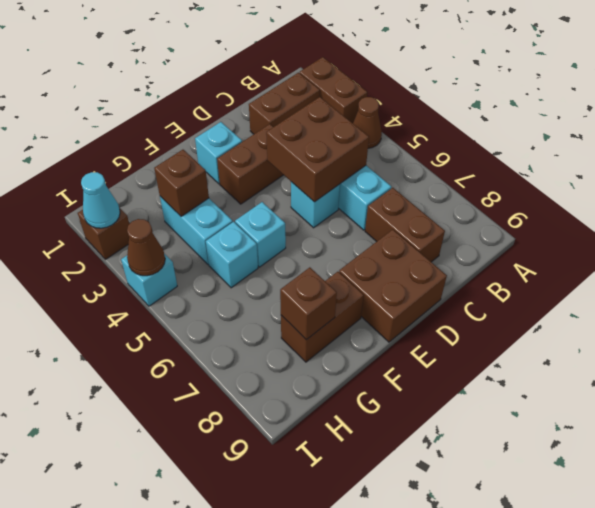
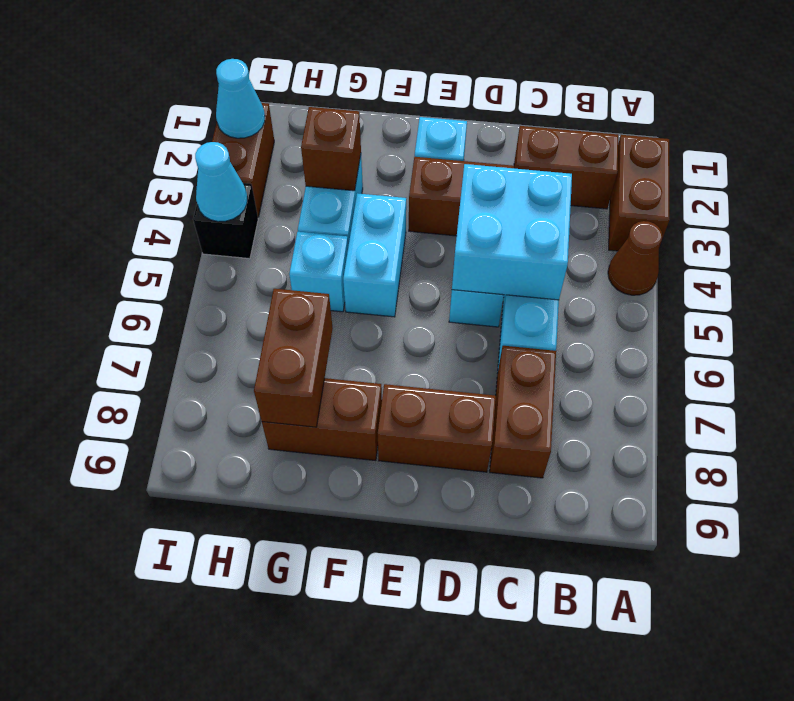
brown 2x2 brick [266,97,369,202] -> cyan 2x2 brick [452,164,572,300]
brown 2x2 brick [339,230,447,342] -> brown 1x2 brick [378,384,496,472]
cyan 1x1 brick [235,202,286,267] -> cyan 1x2 brick [343,193,406,317]
brown 1x1 brick [280,267,337,340] -> brown 1x2 brick [254,289,333,427]
brown 1x1 brick [78,207,129,259] -> brown 1x2 brick [212,103,274,217]
cyan 1x1 brick [121,254,177,306] -> black 1x1 brick [193,183,258,259]
brown 1x1 cone [127,219,165,276] -> cyan 1x1 cone [195,142,247,222]

